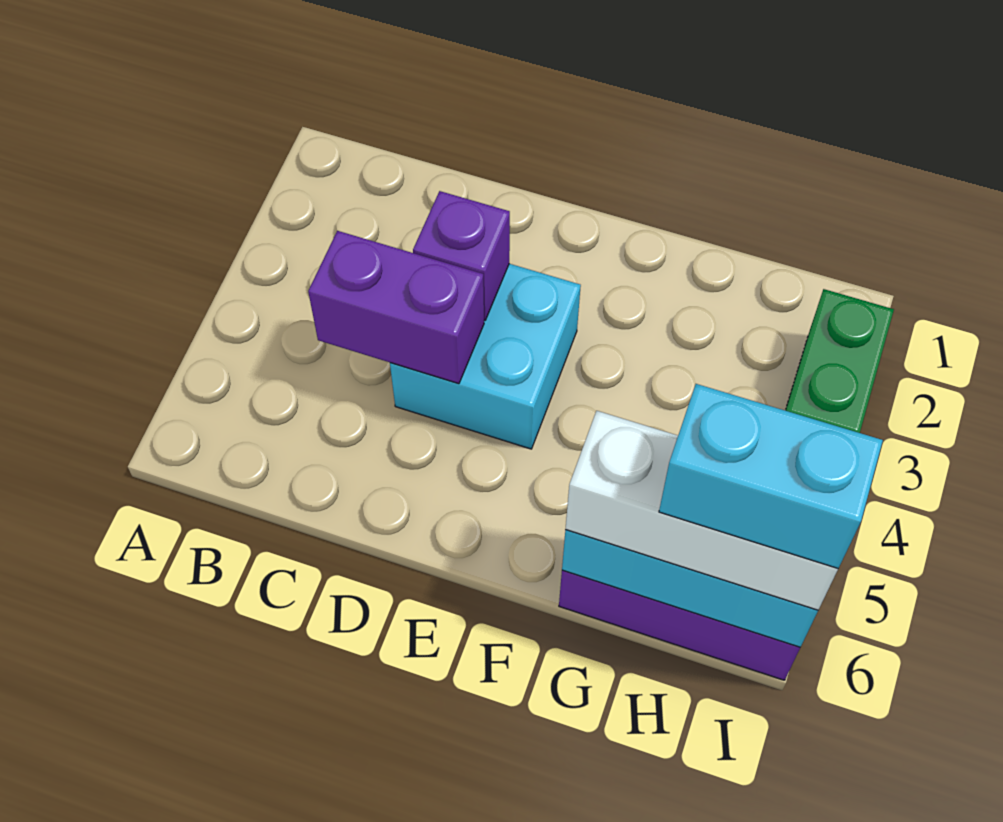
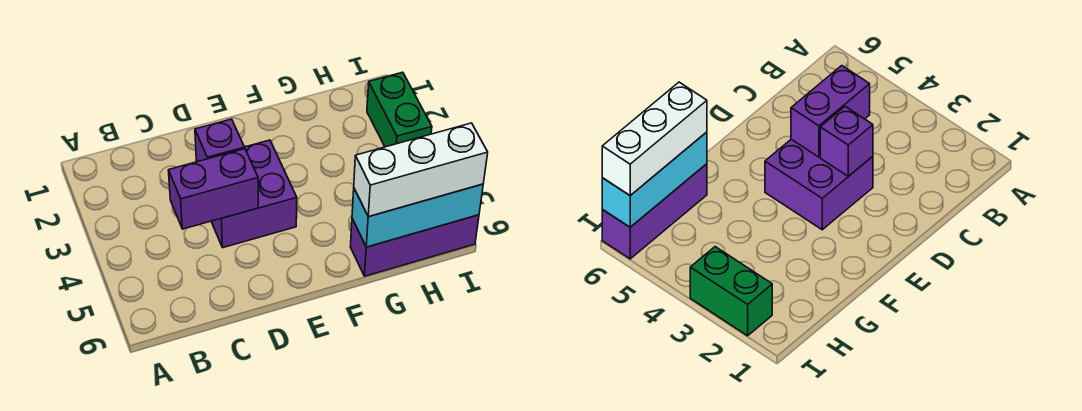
cyan 2x2 brick [390,264,581,449] -> purple 2x2 brick [196,140,297,248]
cyan 1x2 brick [659,384,883,569] -> none

